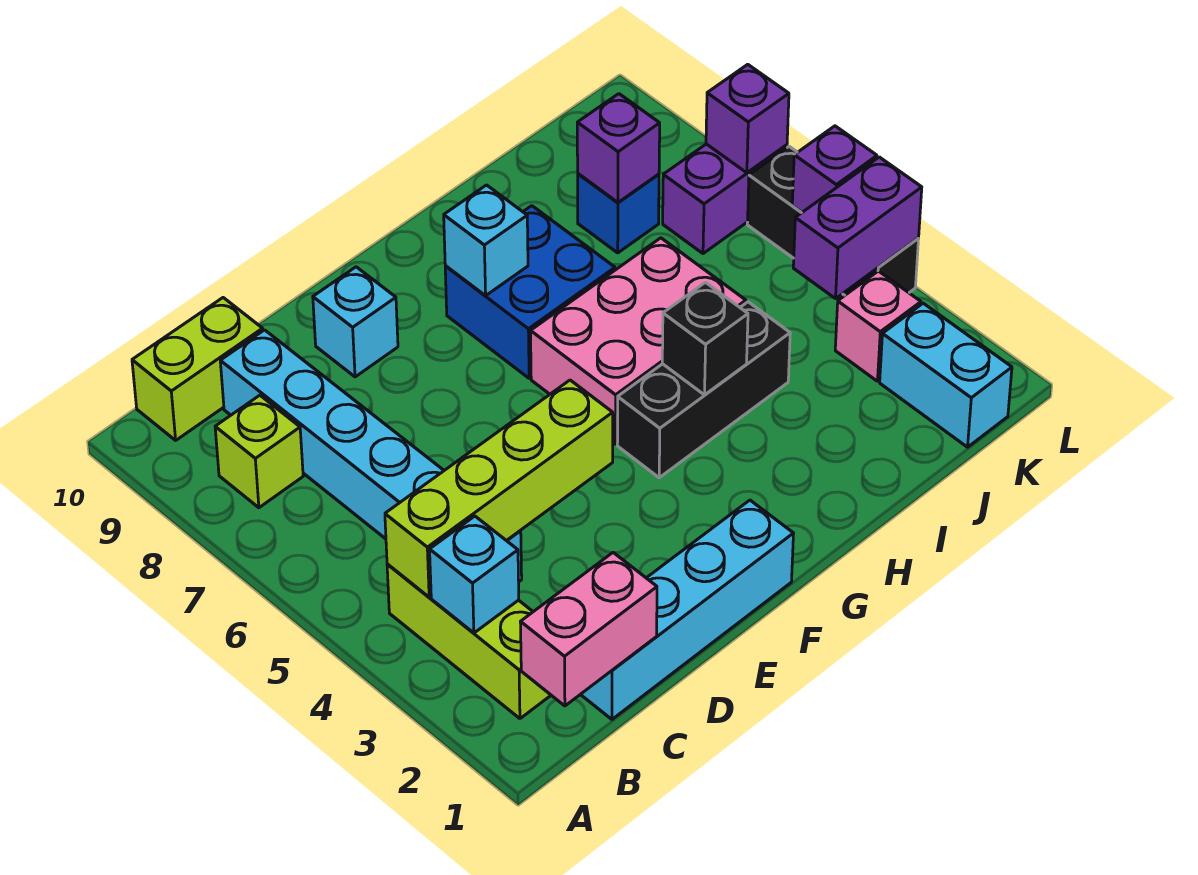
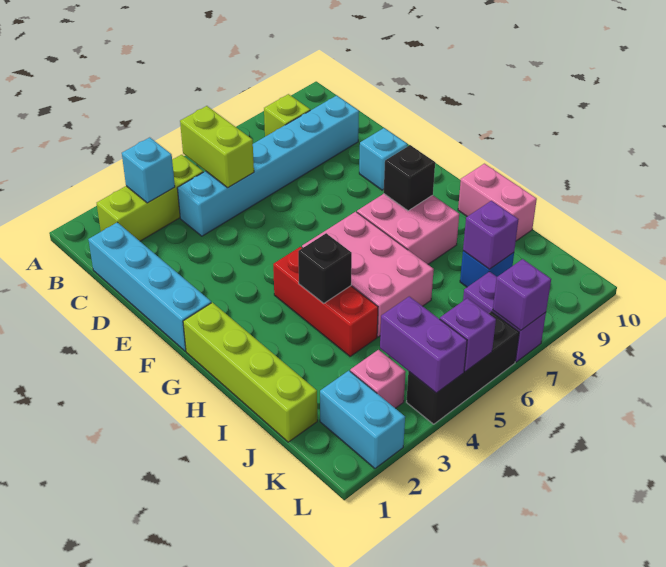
pink 1x2 brick [520,553,657,706] -> pink 1x2 brick moved to [458,164,537,241]
lime 1x4 brick [385,380,613,597] -> lime 1x4 brick moved to [183,303,317,442]
lime 1x2 brick [132,298,263,440] -> lime 1x2 brick moved to [180,106,254,188]
black 1x3 brick [617,302,790,478] -> red 1x3 brick [273,247,378,356]
blue 2x2 brick [445,206,615,378] -> pink 2x2 brick [357,194,459,264]
cyan 1x1 brick [444,185,528,296] -> black 1x1 brick [384,145,435,211]
cyan 1x2 brick [880,303,1012,447] -> cyan 1x2 brick turned to [320,371,405,468]

